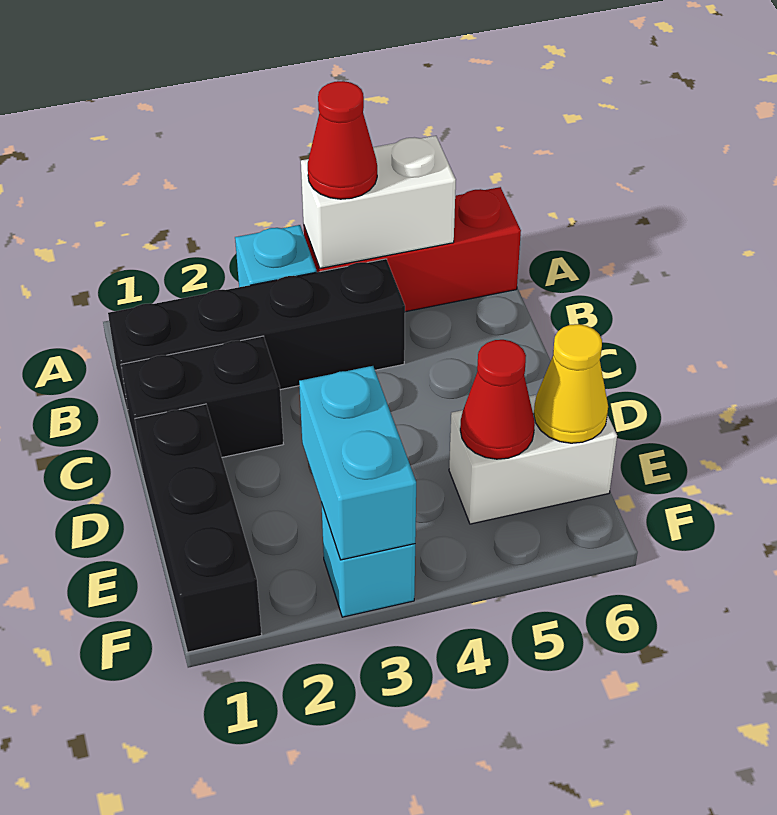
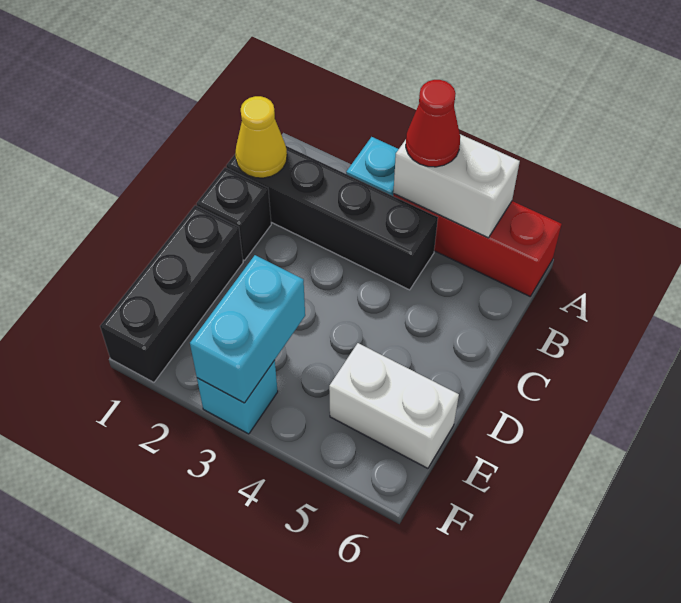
black 1x2 brick [121,336,283,473] -> black 1x1 brick [197,167,271,261]
red 1x1 cone [460,340,535,459] -> none
yellow 1x1 cone [534,324,608,443] -> yellow 1x1 cone moved to [235,96,287,178]

